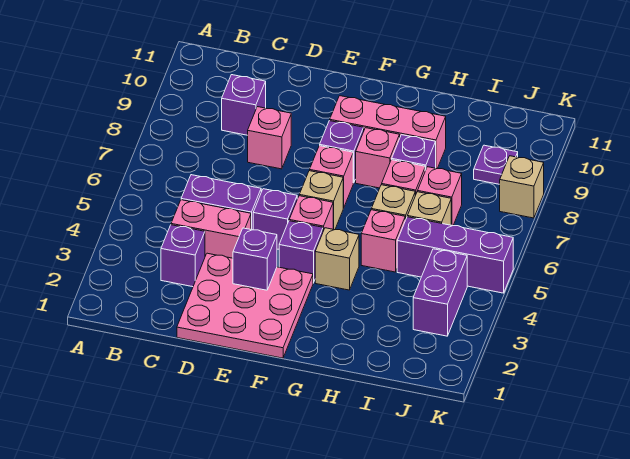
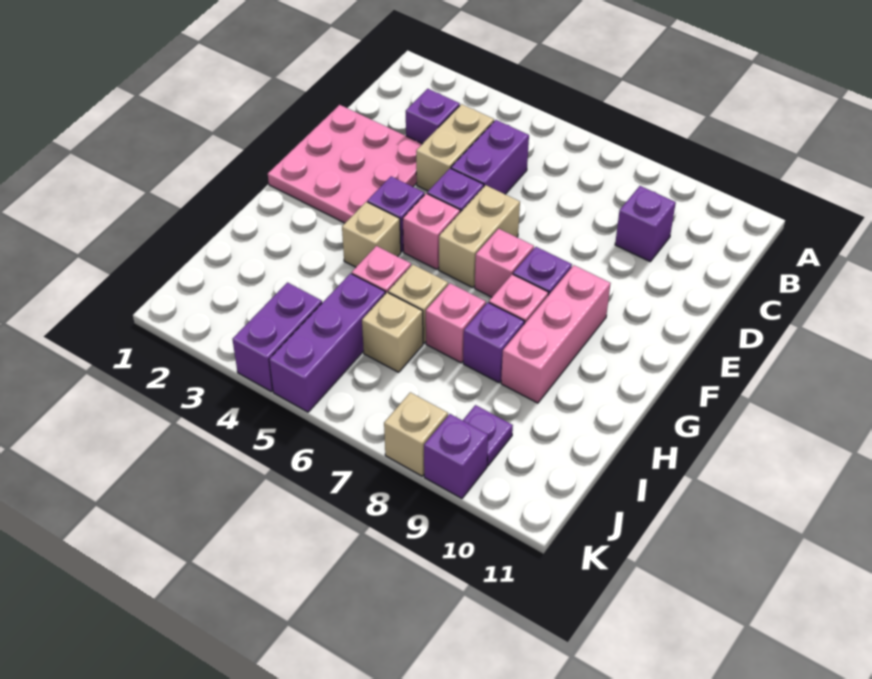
pink 1x2 brick [171,200,251,258] -> tan 1x2 brick [416,104,494,191]
pink 1x1 brick [248,107,291,169] -> none
purple 1x1 brick [233,228,277,290] -> purple 1x1 brick moved to [424,414,488,498]
tan 1x1 brick [299,171,343,230] -> tan 1x2 brick [439,185,520,288]
pink 1x1 brick [418,167,462,226] -> none
purple 1x2 brick [413,249,467,336] -> purple 1x2 brick turned to [232,283,322,392]

